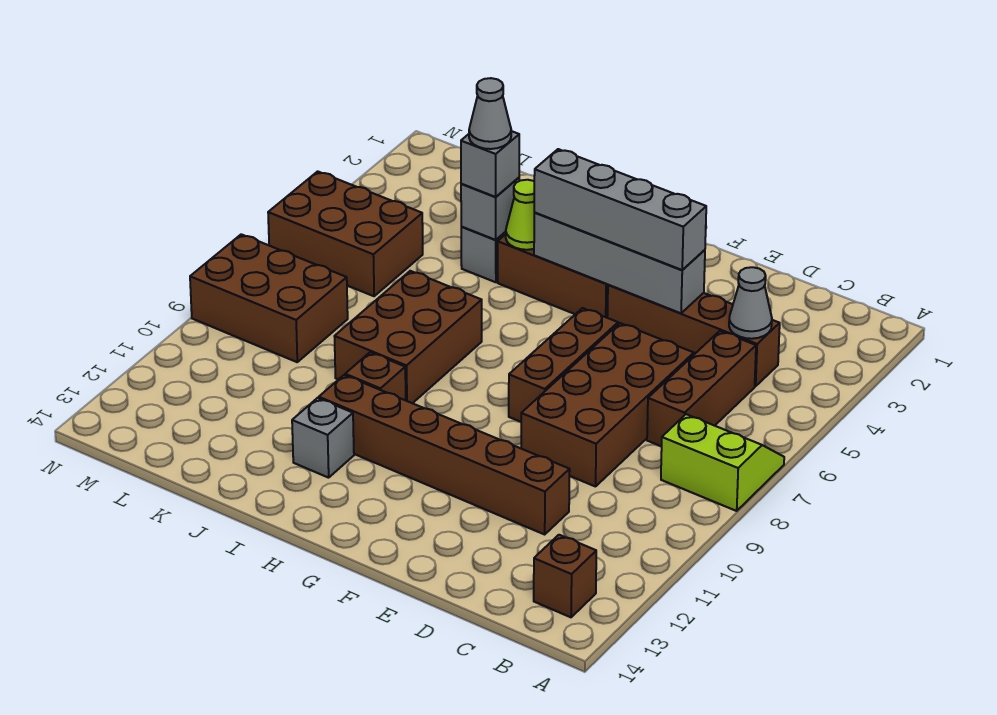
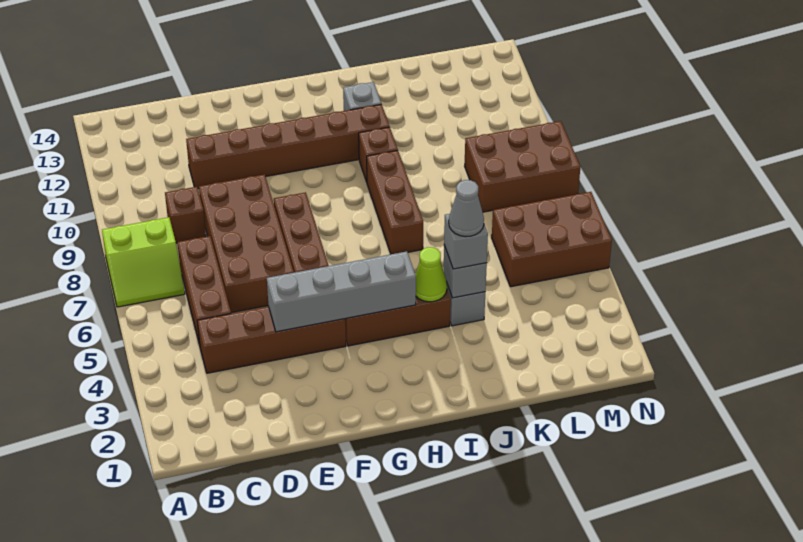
brown 1x1 brick [534,535,596,617] -> brown 1x1 brick moved to [165,187,206,243]
grey 1x1 cone [729,267,772,339] -> none
grey 1x4 brick [534,149,706,270] -> none
brown 2x3 brick [334,271,482,403] -> brown 1x3 brick [367,150,423,254]

